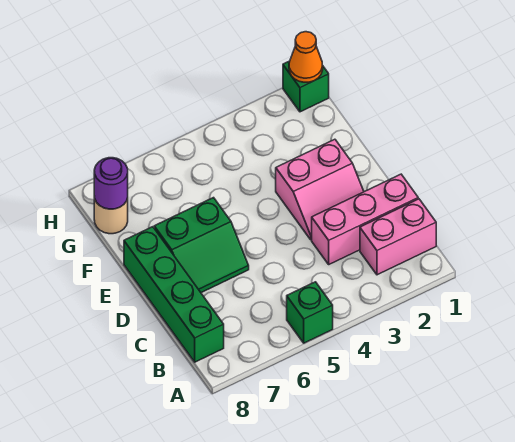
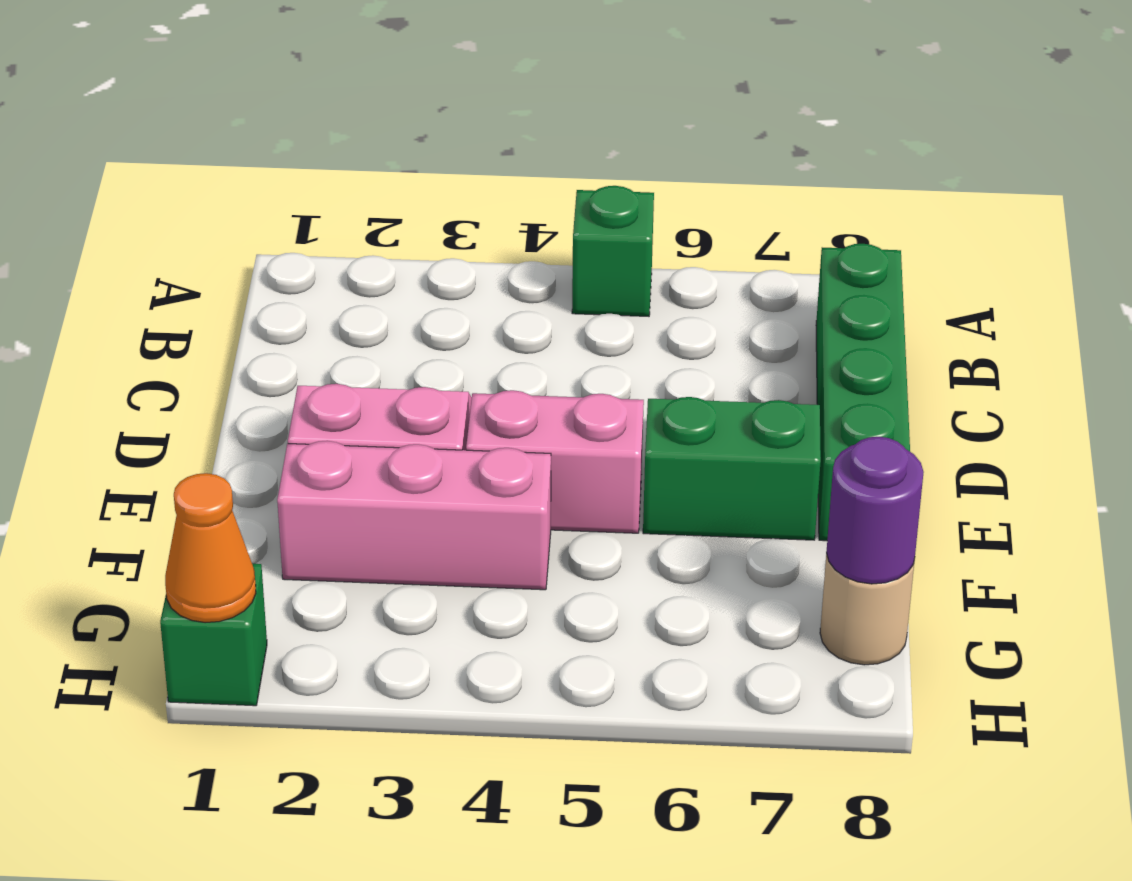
pink 1x2 brick [360,199,436,275] -> pink 1x2 brick moved to [466,390,644,533]
pink 1x3 brick [312,174,418,264] -> pink 1x3 brick moved to [277,441,551,590]

